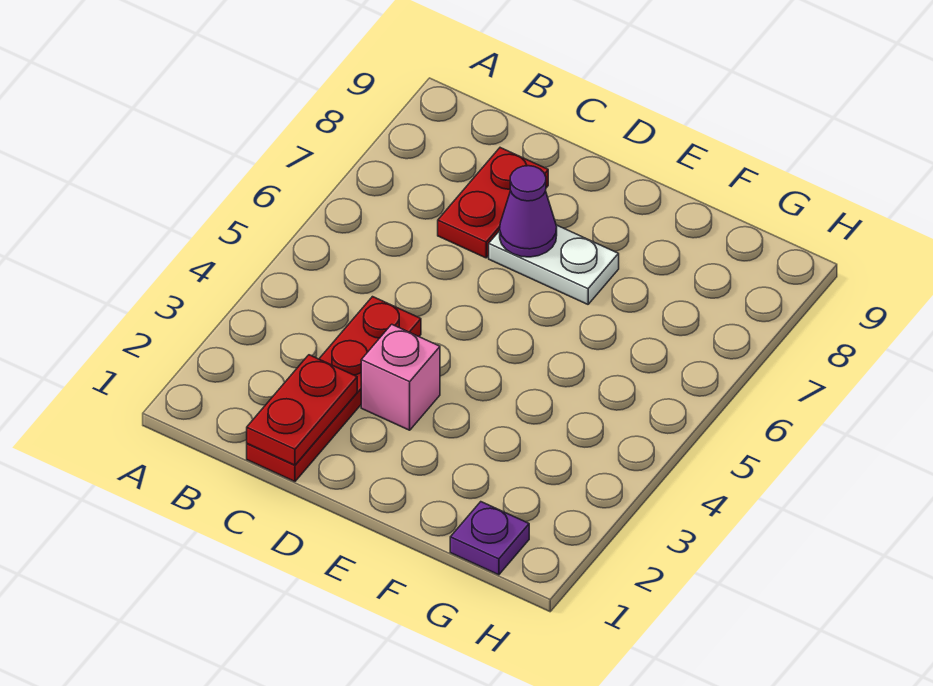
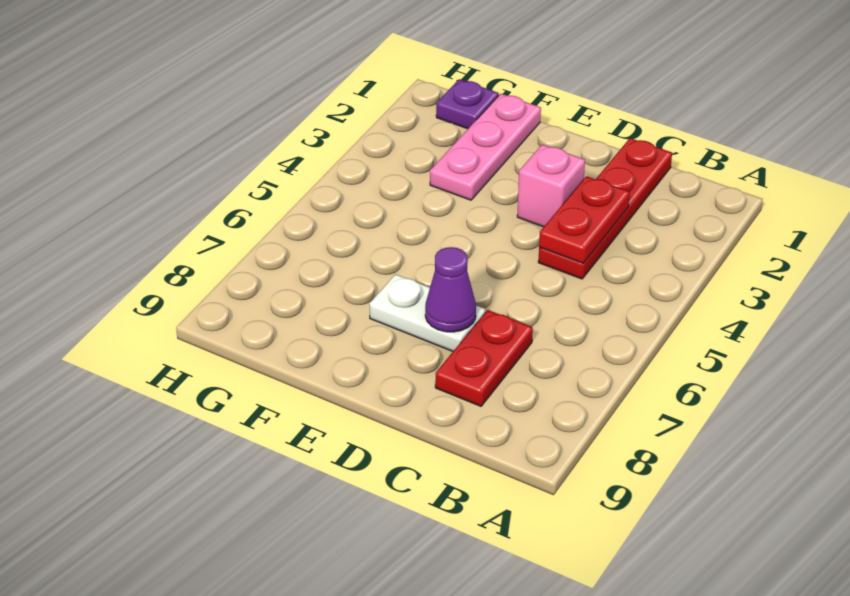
red 1x2 plate [247,355,357,465] -> red 1x2 plate moved to [539,176,630,263]
none -> pink 1x3 plate [430,94,541,200]

